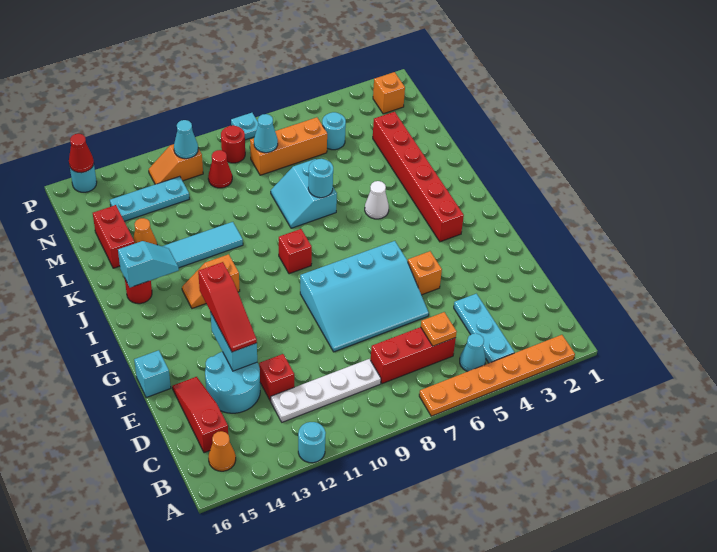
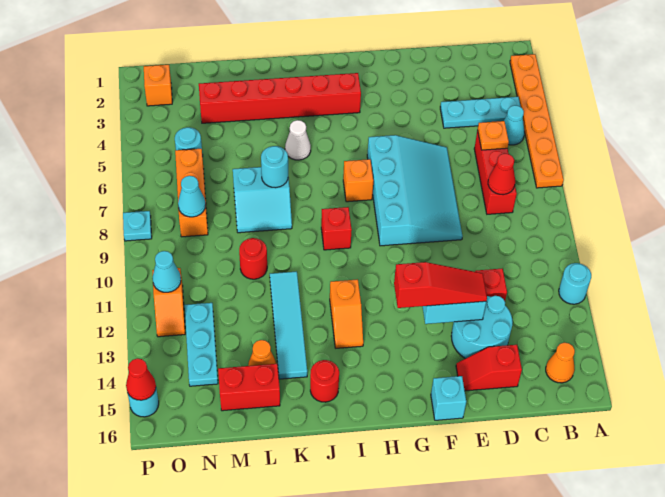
white 1x4 plate [271,359,381,422] -> none
red 1x3 slope [172,377,228,453] -> red 1x2 slope [456,345,522,391]
orange 1x1 brick [408,251,442,295] -> orange 1x1 brick moved to [343,159,373,202]
cyan 1x2 slope [118,241,179,287] -> none
red 1x1 cone [208,150,232,188] -> red 1x1 cone moved to [488,154,515,195]
red 1x1 round brick [221,125,245,163] -> red 1x1 round brick moved to [239,238,267,279]

